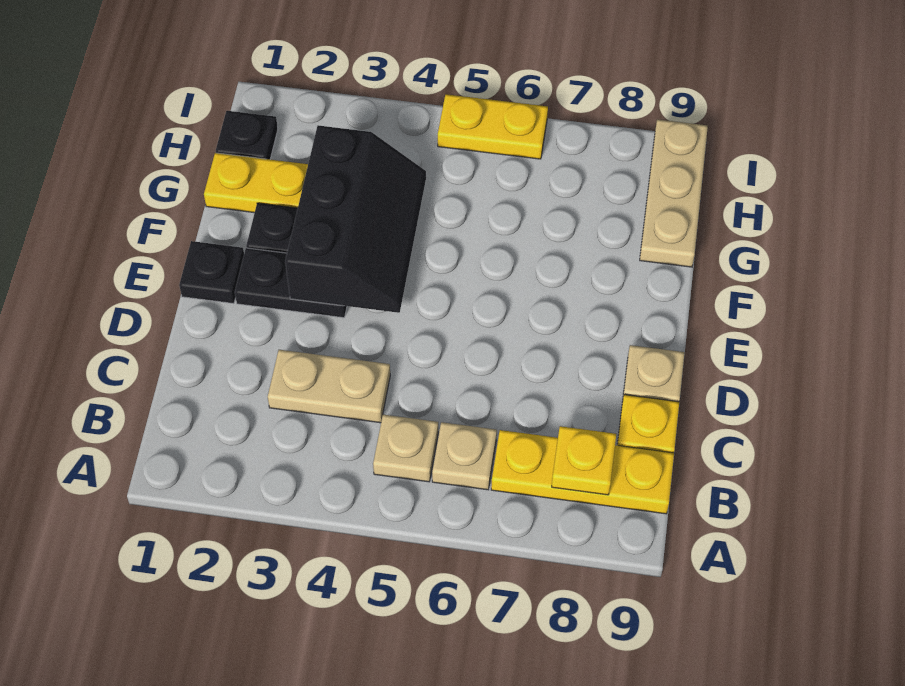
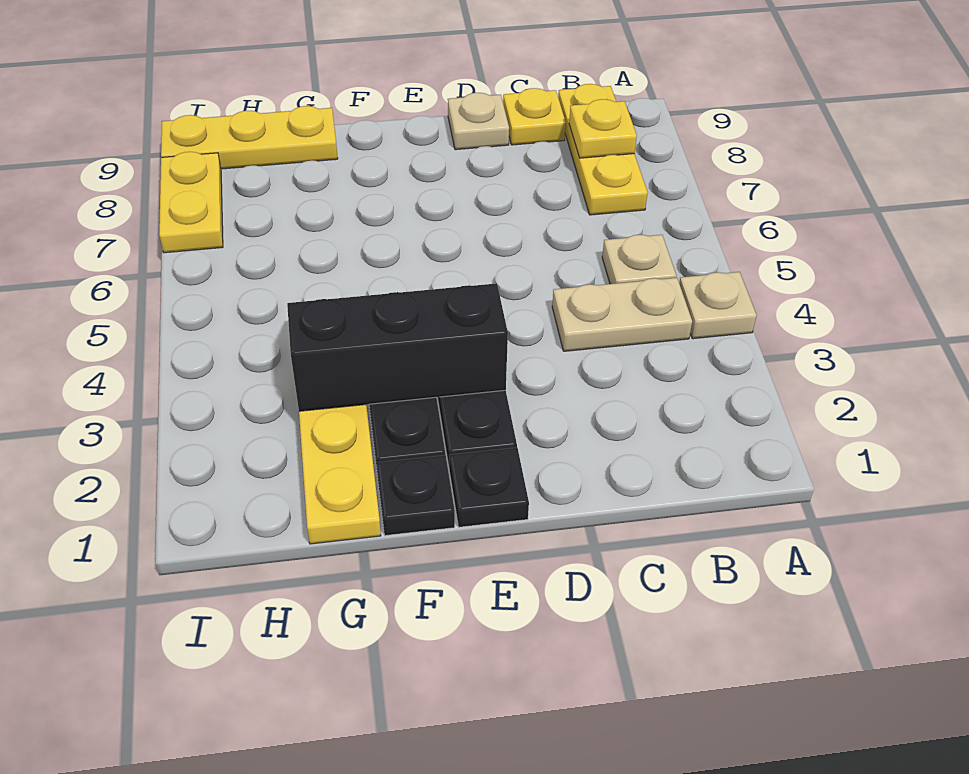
tan 1x1 plate [432,422,497,490] -> tan 1x1 plate moved to [679,272,757,339]
tan 1x2 plate [268,350,390,423] -> tan 1x2 plate turned to [552,278,692,351]
tan 1x3 plate [640,119,708,267] -> yellow 1x3 plate [161,106,338,169]
black 1x1 plate [216,111,278,159] -> black 1x1 plate moved to [377,455,455,536]
yellow 1x2 plate [438,94,548,159] -> yellow 1x2 plate moved to [159,152,223,253]

